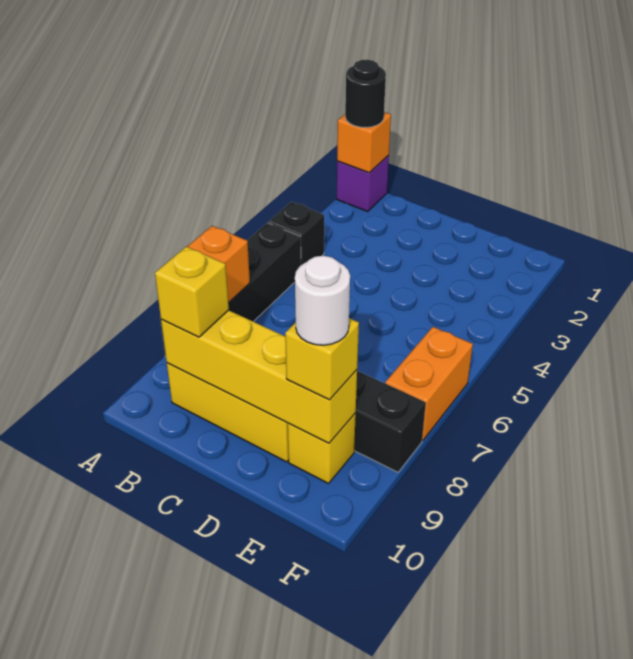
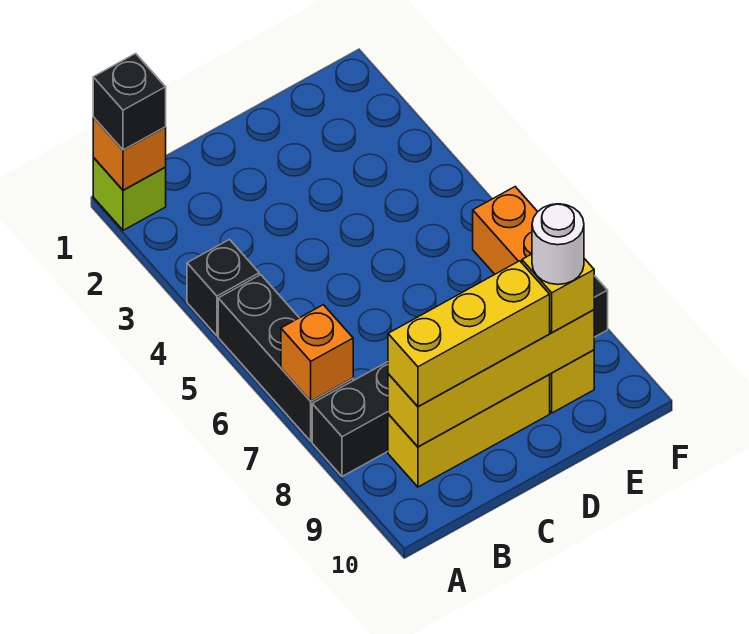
purple 1x1 brick [337,155,389,211] -> lime 1x1 brick [93,158,166,230]
black 1x1 round brick [345,60,386,127] -> black 1x1 brick [93,54,166,150]
yellow 1x1 brick [155,247,229,337] -> yellow 1x3 brick [388,261,550,406]

